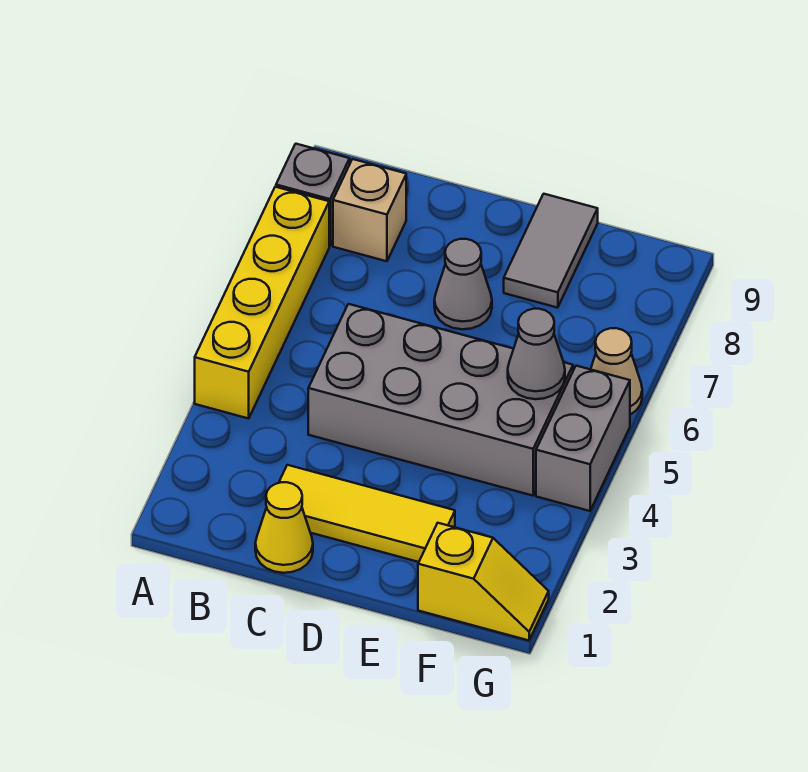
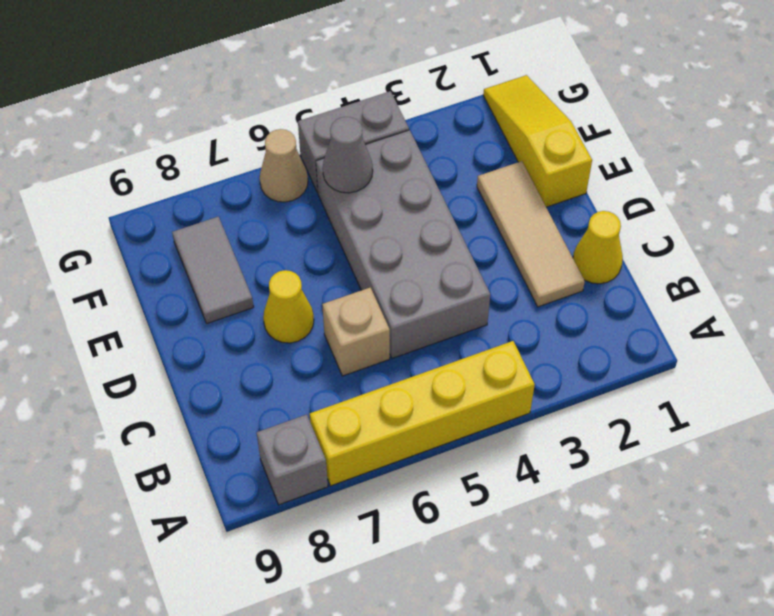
tan 1x1 brick [333,159,406,261] -> tan 1x1 brick moved to [322,288,390,376]
yellow 1x3 tile [279,465,455,562] -> tan 1x3 tile [477,161,585,307]
grey 1x1 cone [434,239,492,329] -> yellow 1x1 cone [263,270,314,343]
grey 1x2 tile [504,194,598,308] -> grey 1x2 tile turned to [172,217,254,323]
yellow 1x2 slope [418,523,549,640] -> yellow 1x3 slope [483,75,592,207]

